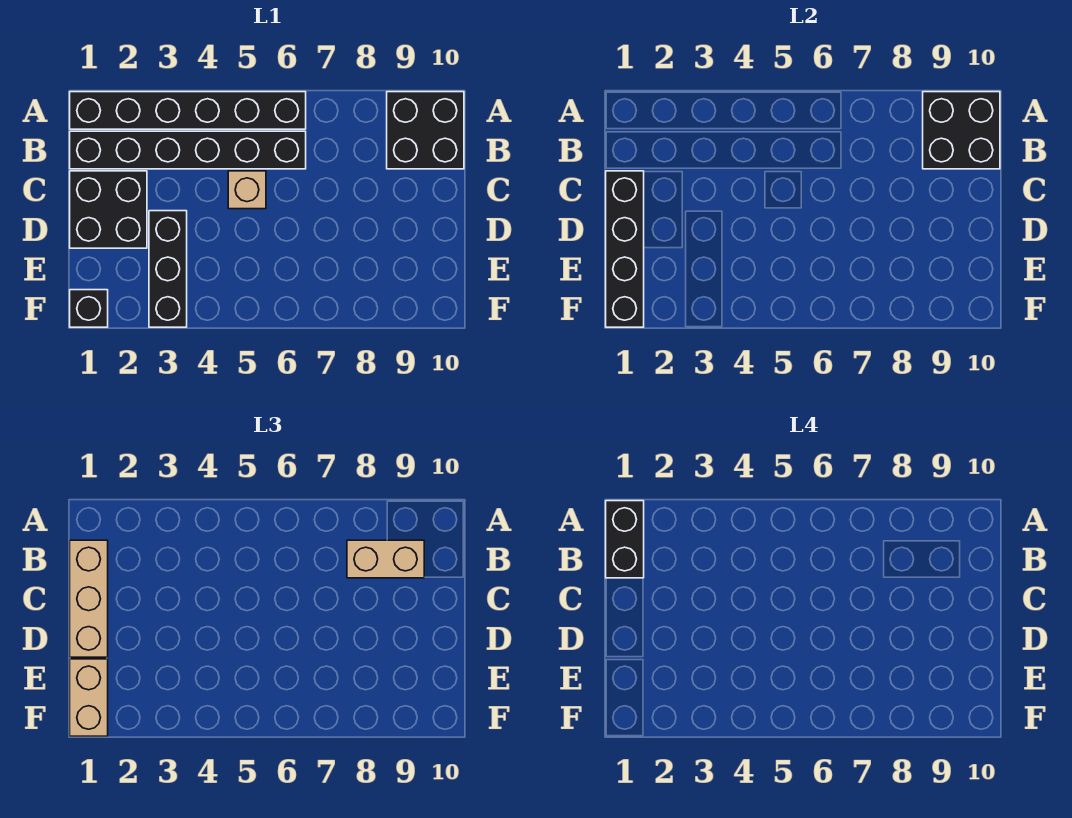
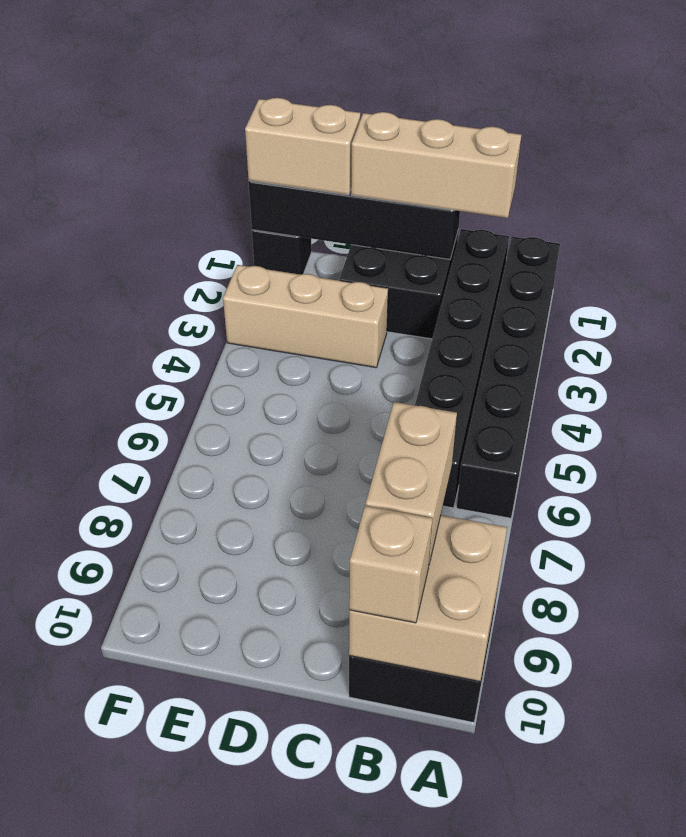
black 1x2 brick [606,501,644,578] -> none
black 2x2 brick [923,92,1000,169] -> tan 2x2 brick [349,515,507,682]
tan 1x1 brick [228,171,266,209] -> tan 1x1 brick moved to [349,506,433,623]
black 1x3 brick [149,211,187,327] -> tan 1x3 brick [223,265,388,368]

